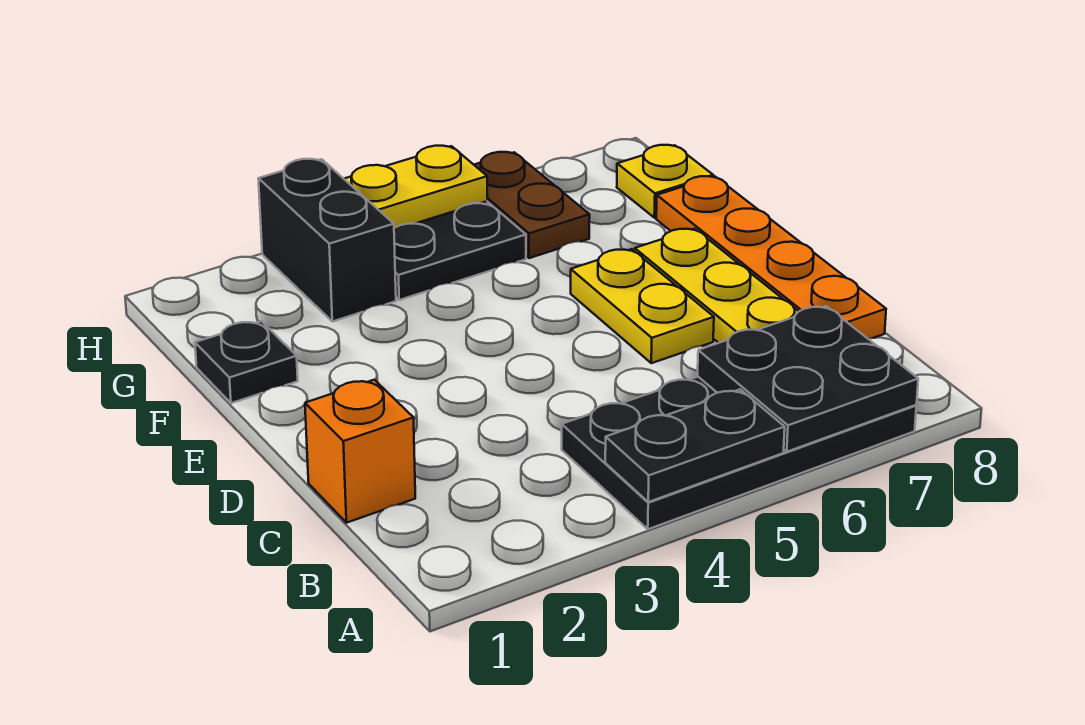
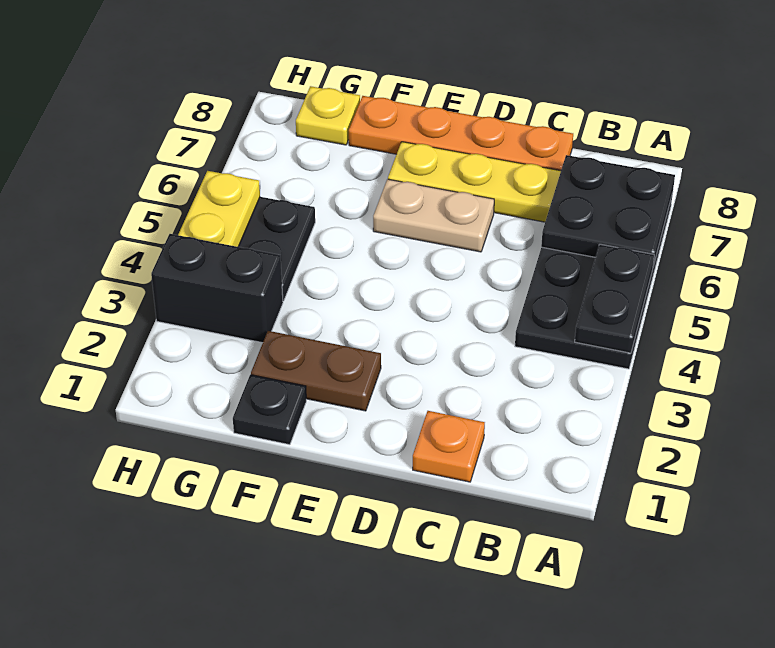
orange 1x1 brick [305,380,415,523] -> orange 1x1 plate [413,411,485,482]
yellow 1x2 plate [571,249,714,363] -> tan 1x2 plate [373,179,494,252]
brown 1x2 plate [474,152,590,258] -> brown 1x2 plate moved to [251,331,381,411]

